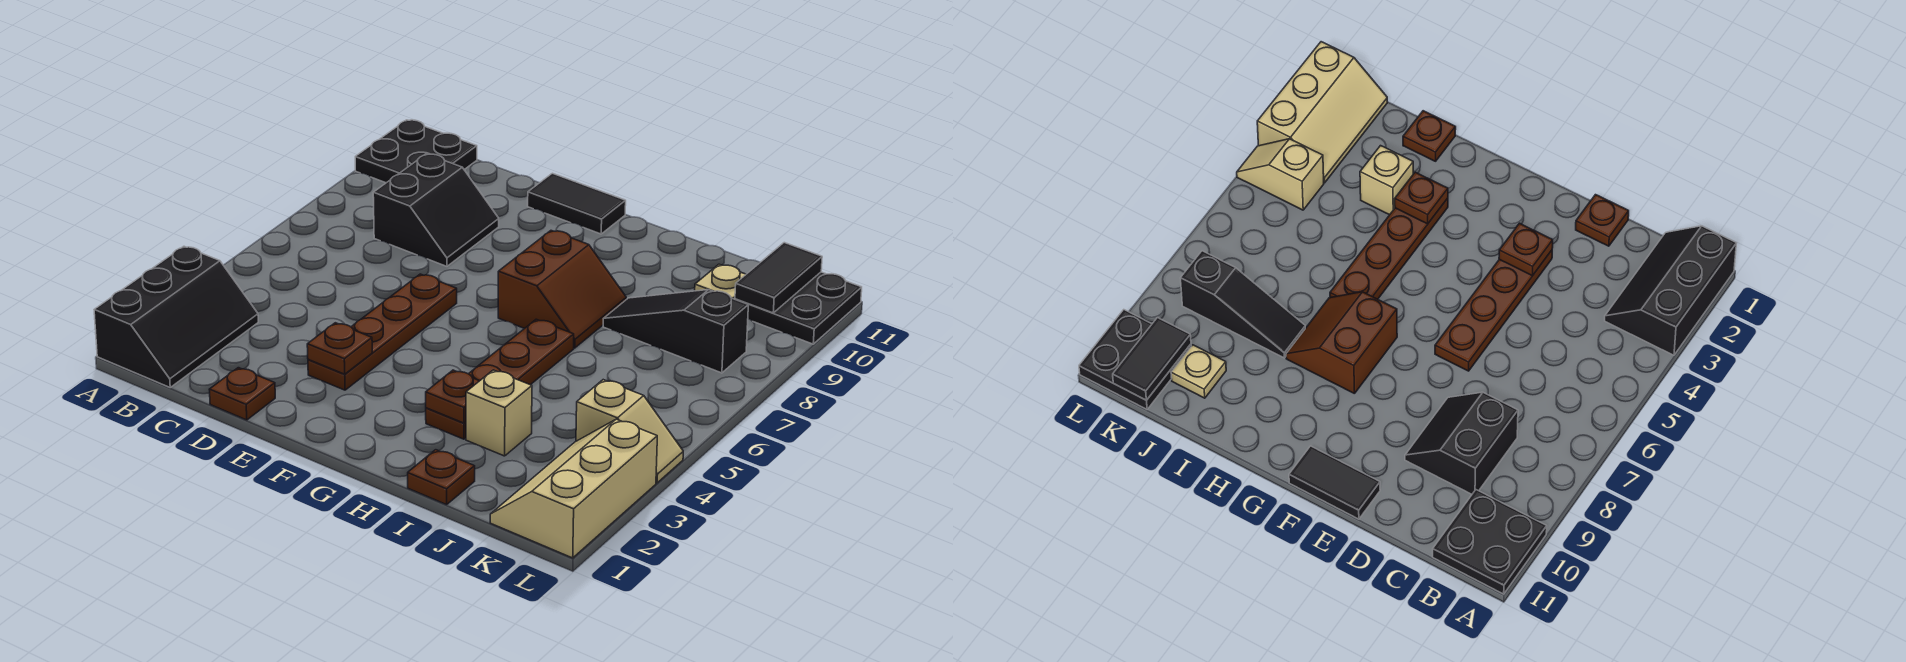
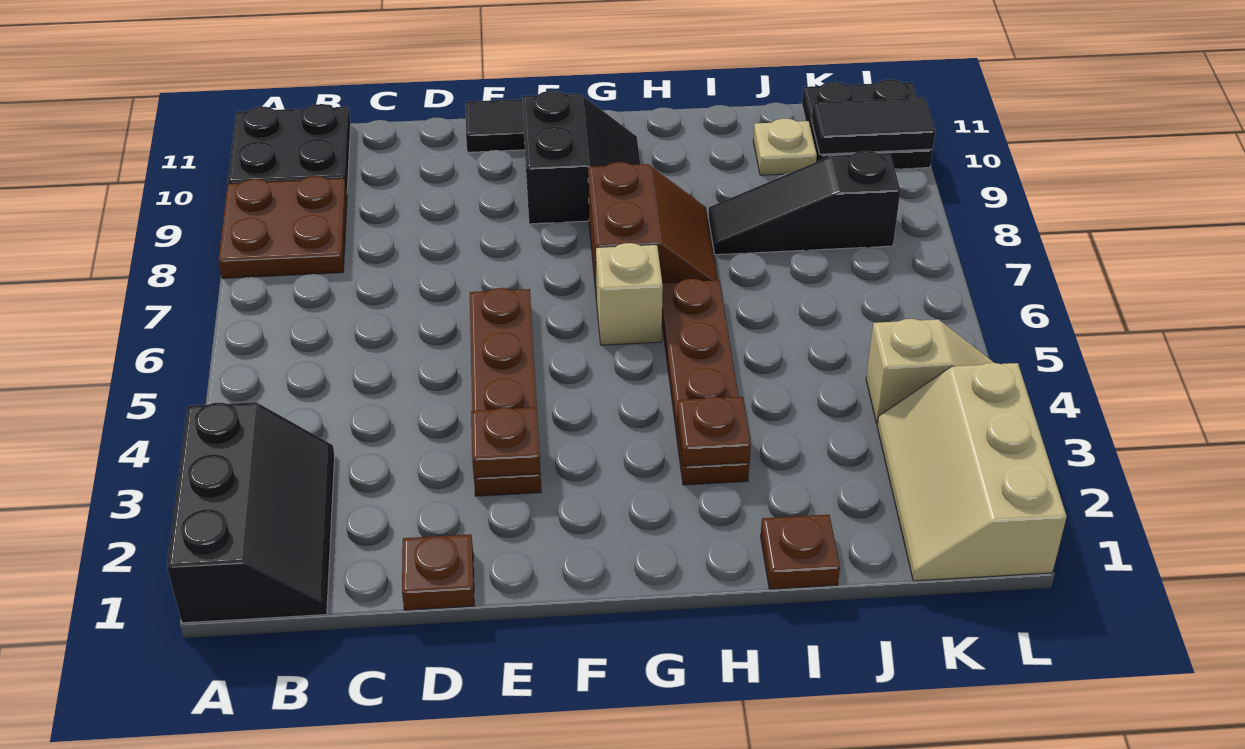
none -> brown 2x2 plate [218,176,347,278]
black 2x2 slope [373,154,499,266] -> black 2x2 slope moved to [522,91,640,224]
tan 1x1 brick [466,370,532,456] -> tan 1x1 brick moved to [596,243,663,345]
black 1x2 tile [735,243,822,313] -> black 1x2 tile turned to [812,97,935,154]

